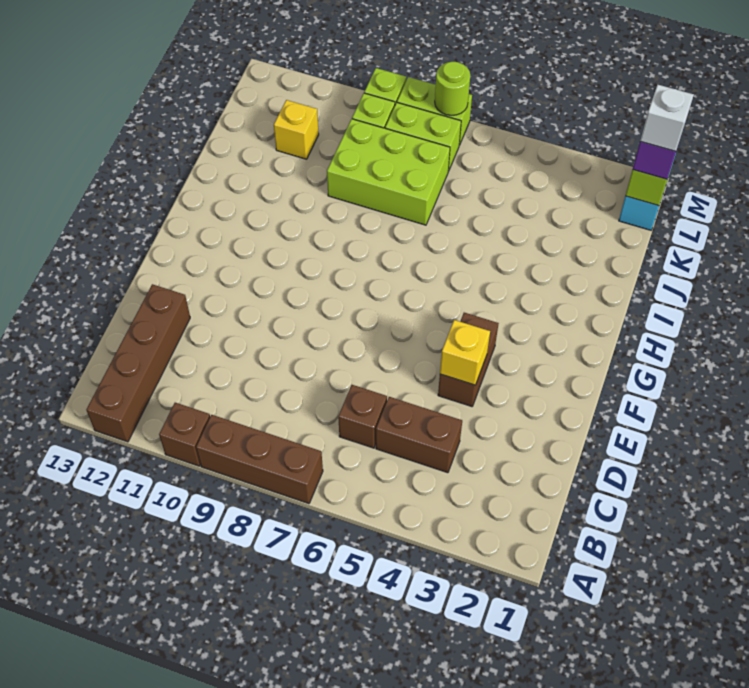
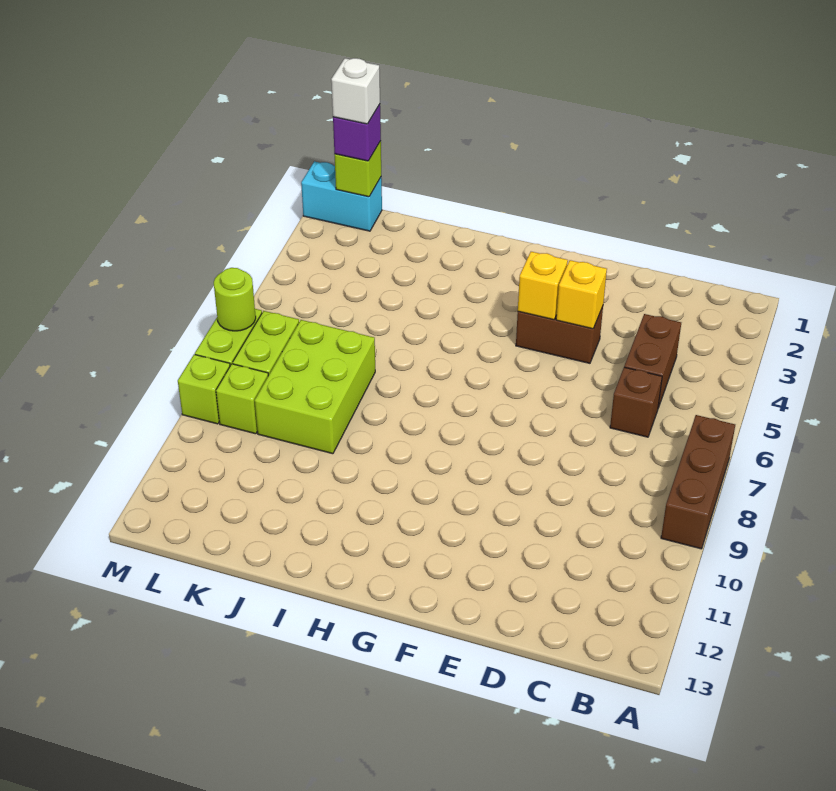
brown 1x1 brick [159,403,210,466] -> none
brown 1x4 brick [86,284,190,442] -> none
yellow 1x1 brick [274,100,319,159] -> yellow 1x1 brick moved to [518,252,568,320]

